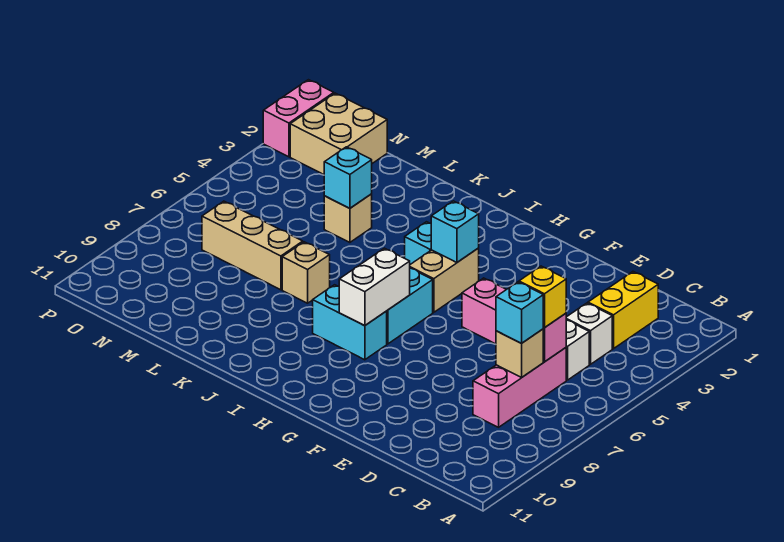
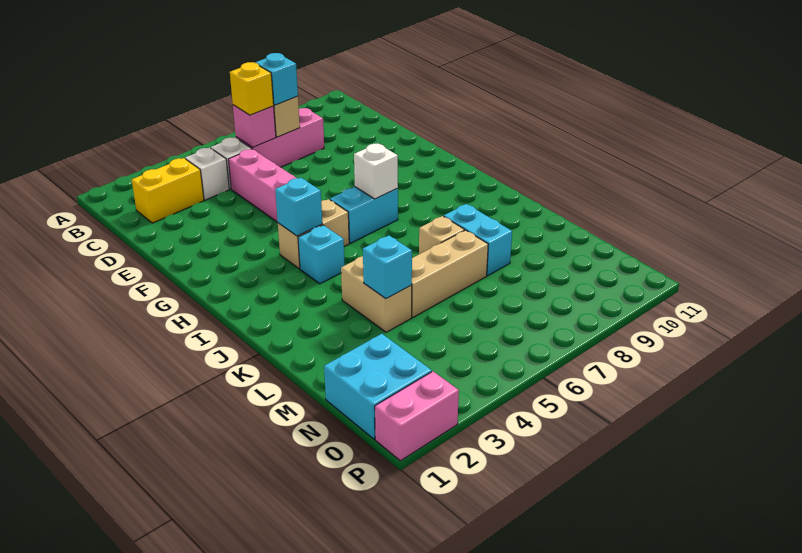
white 1x2 brick [339,248,410,326] -> white 1x1 brick [354,143,398,199]
cyan 1x2 brick [313,285,387,360] -> cyan 1x2 brick moved to [444,204,512,276]
tan 1x1 brick [324,194,372,242] -> tan 1x2 brick [341,256,412,332]
tan 1x3 brick [202,201,303,290] -> tan 1x3 brick turned to [412,230,488,317]
tan 2x2 brick [290,93,387,175] -> cyan 2x2 brick [324,334,432,439]

